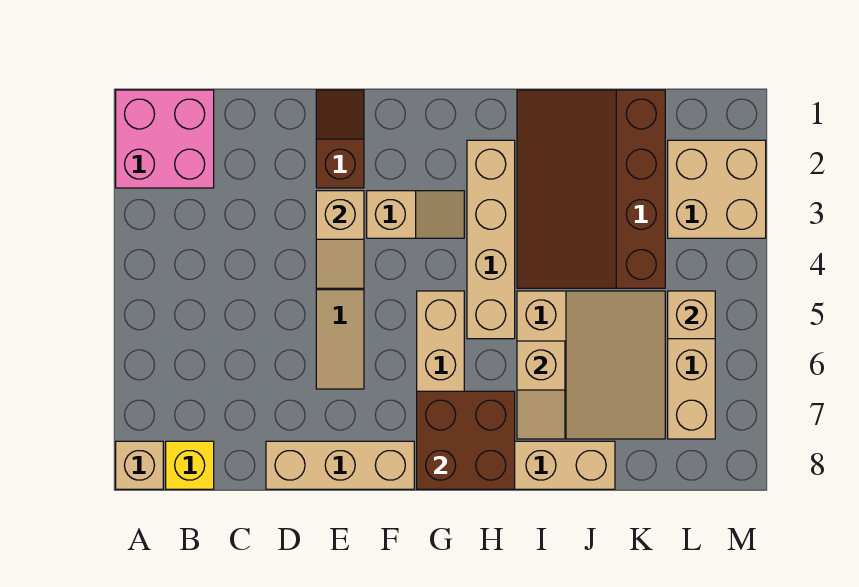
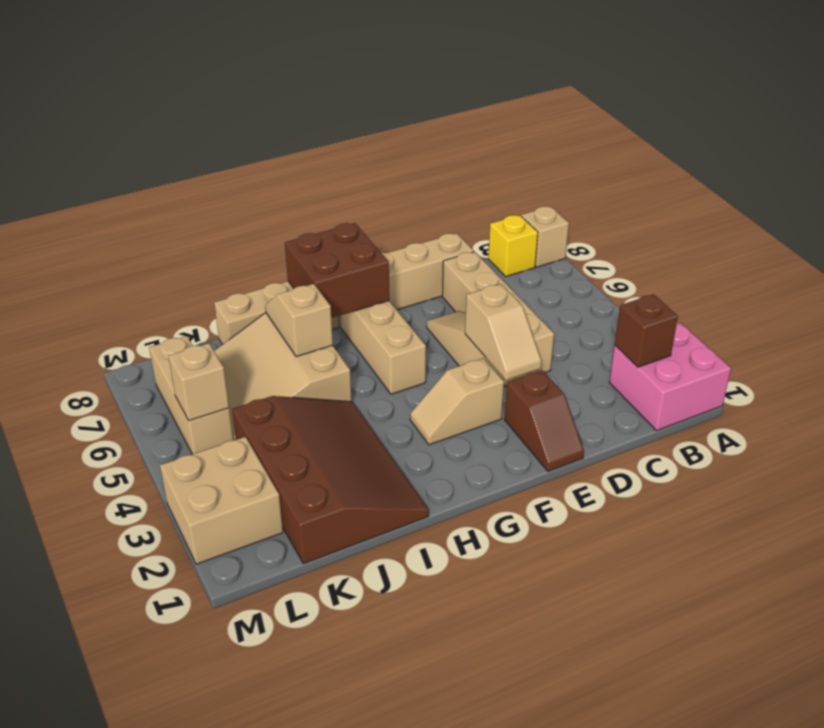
none -> brown 1x1 brick [615,294,678,367]
tan 1x2 slope [316,191,364,288] -> tan 1x2 slope turned to [465,284,541,380]
tan 1x4 brick [467,140,515,339] -> tan 1x4 brick moved to [442,252,554,378]

